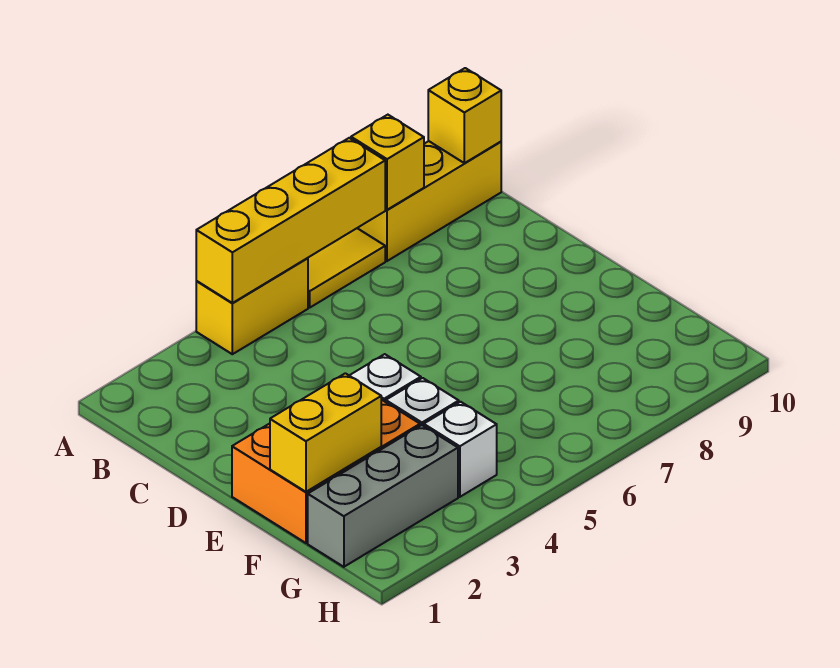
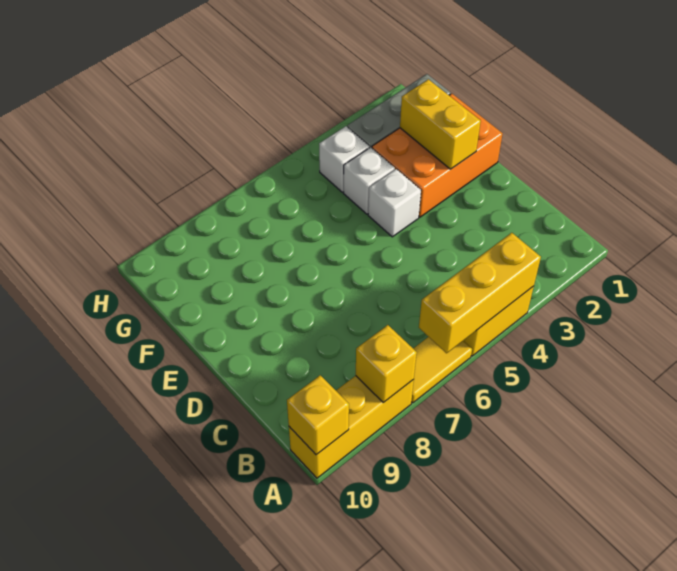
yellow 1x4 brick [196,138,385,303] -> yellow 1x3 brick [419,233,541,353]
yellow 1x2 brick [270,373,381,492] -> yellow 1x2 brick turned to [400,79,481,169]

